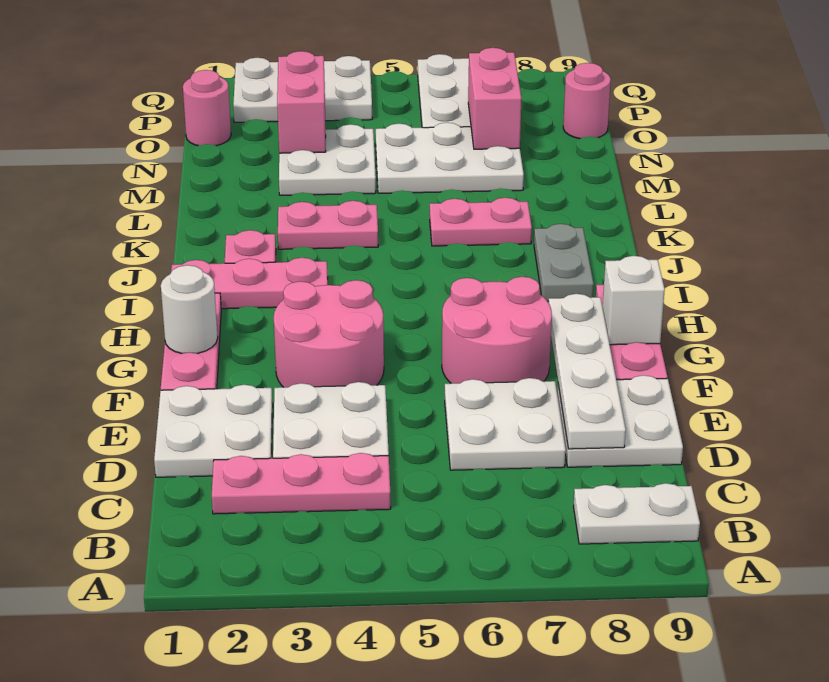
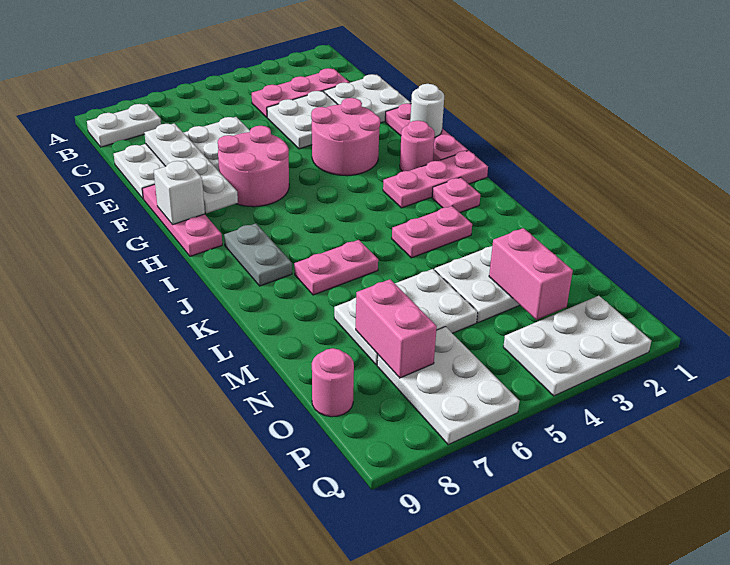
pink 1x1 round brick [183,70,231,146] -> pink 1x1 round brick moved to [400,120,435,171]

